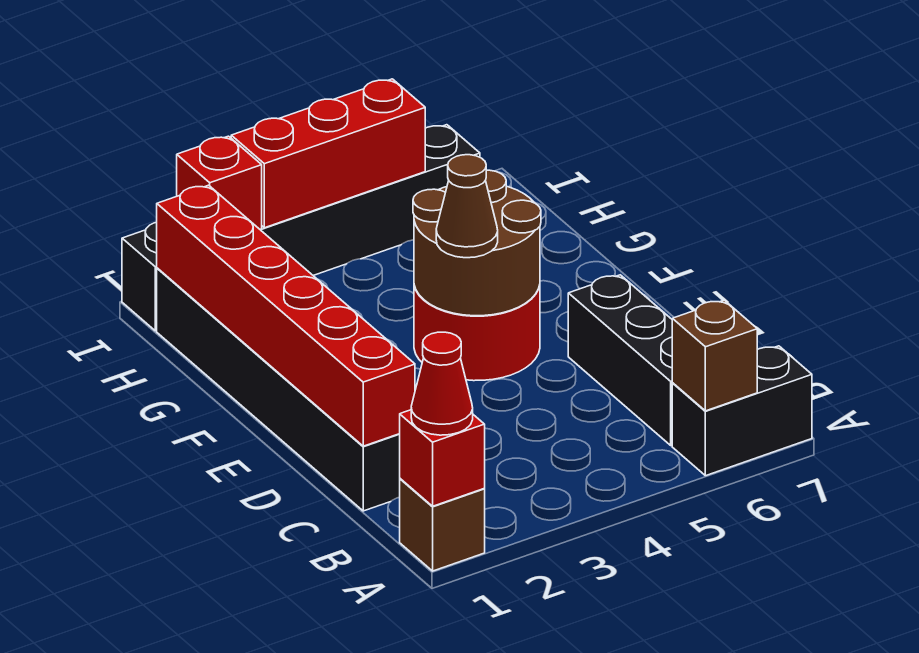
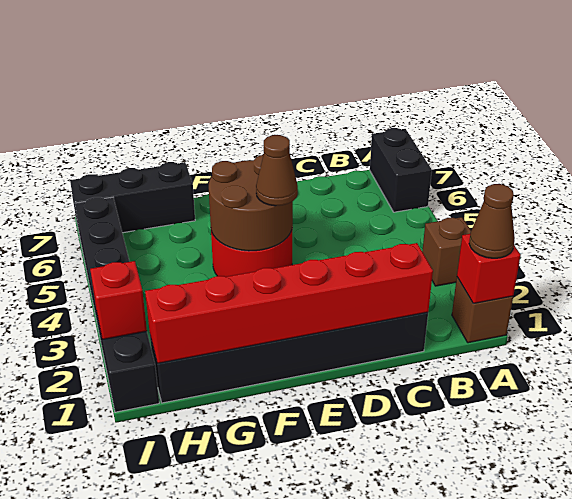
red 1x1 cone [411,332,473,435] -> brown 1x1 cone [469,184,515,258]
brown 1x1 brick [672,300,757,411] -> brown 1x1 brick moved to [422,217,471,286]
black 1x3 brick [568,275,673,446] -> black 1x3 brick moved to [70,162,195,236]
red 1x3 brick [231,79,425,228] -> none

